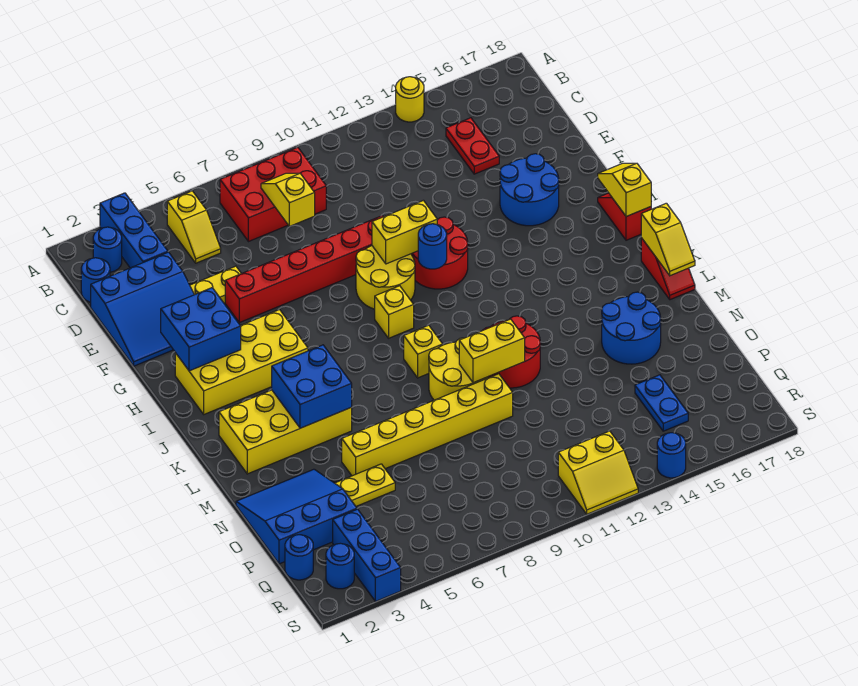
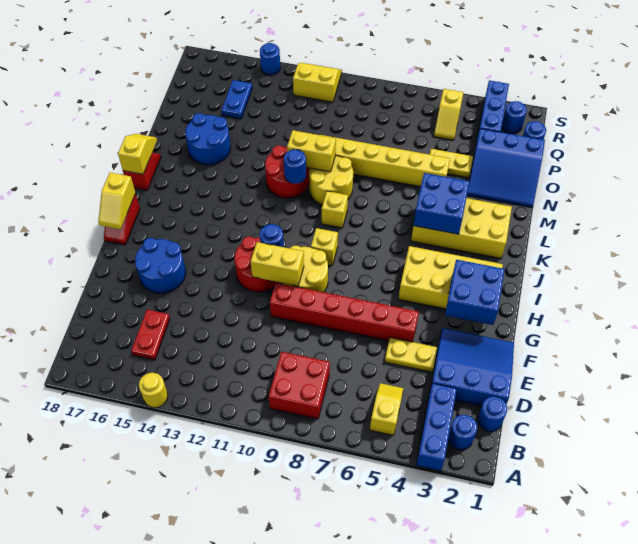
red 2x3 brick [220,147,326,242] -> red 2x2 brick [269,352,330,419]
yellow 1x2 slope [261,173,315,226] -> yellow 1x2 slope moved to [434,89,464,140]
none -> blue 1x1 round brick [284,150,306,184]

